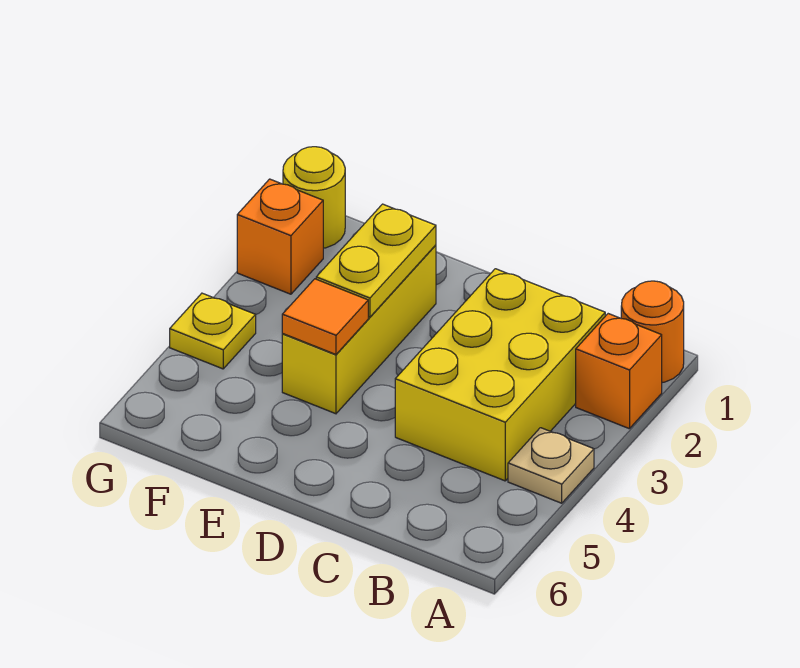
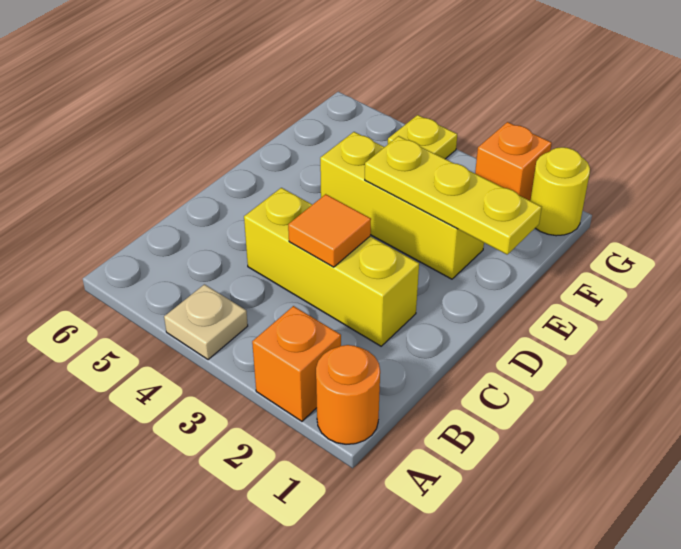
yellow 2x3 brick [395,269,605,481] -> yellow 1x3 brick [244,188,419,346]
yellow 1x2 plate [316,204,436,317] -> yellow 1x3 plate [365,136,542,254]
orange 1x1 tile [282,279,368,354] -> orange 1x1 tile moved to [288,194,371,267]

